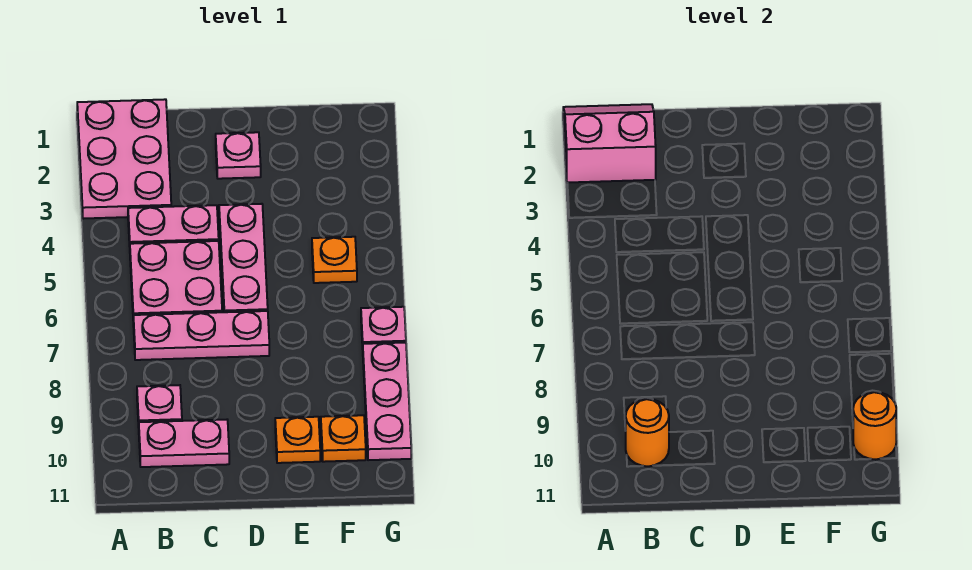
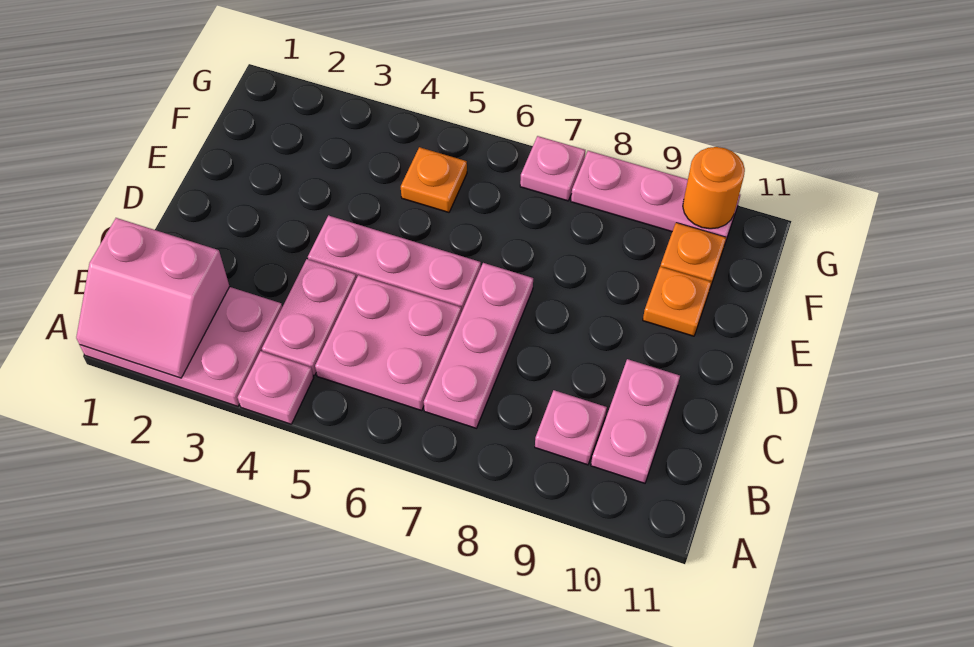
pink 2x2 slope [563,104,656,183] -> pink 2x2 slope turned to [76,218,230,378]
orange 1x1 round brick [625,399,669,466] -> none
pink 1x1 plate [216,132,261,179] -> pink 1x1 plate moved to [238,351,313,424]

